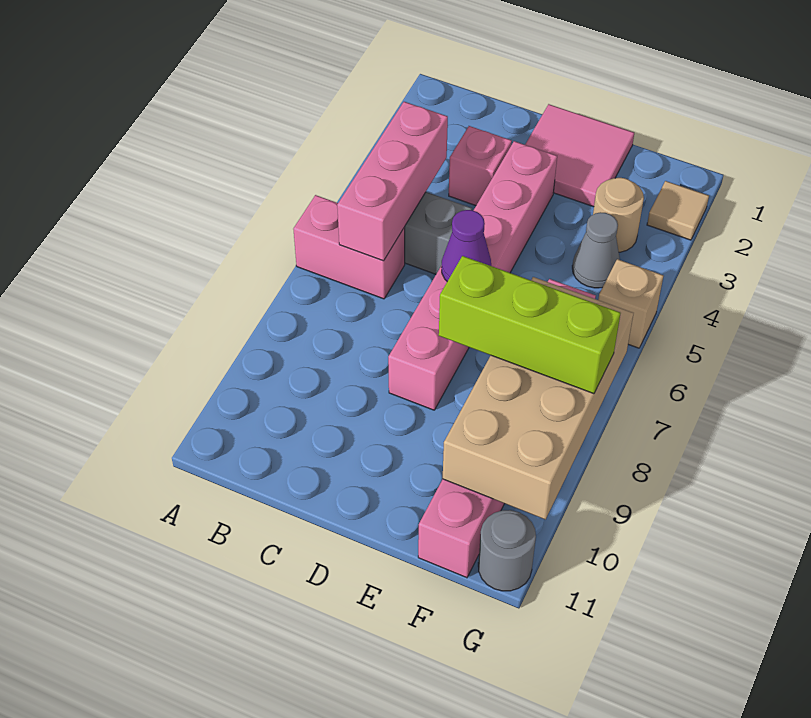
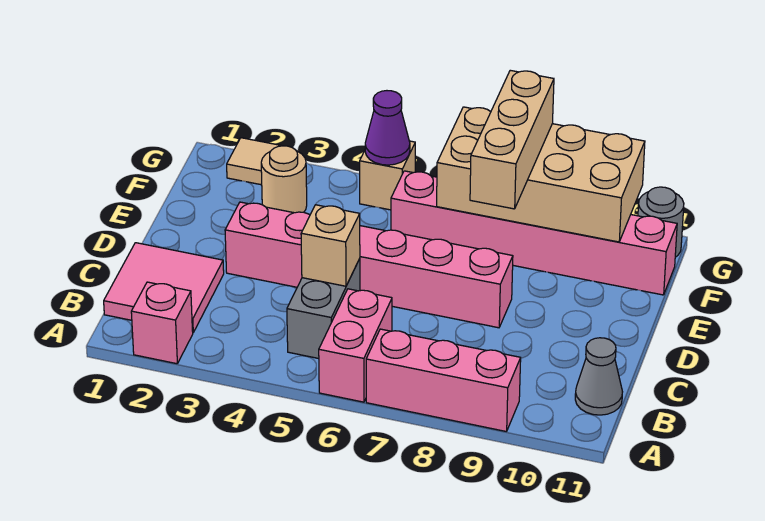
pink 1x3 brick [337,102,448,261] -> pink 1x3 brick moved to [366,329,521,432]
pink 1x1 brick [449,126,512,206] -> pink 1x1 brick moved to [131,282,193,364]
none -> tan 1x1 brick [301,205,360,286]
pink 2x2 tile [525,104,634,207] -> pink 2x2 tile moved to [104,243,224,332]
purple 1x1 cone [442,210,491,281] -> purple 1x1 cone moved to [365,91,410,165]
lime 1x3 brick [439,256,620,394] -> tan 1x3 brick [470,70,554,209]
grey 1x1 cone [572,212,620,288] -> grey 1x1 cone moved to [575,338,622,415]

